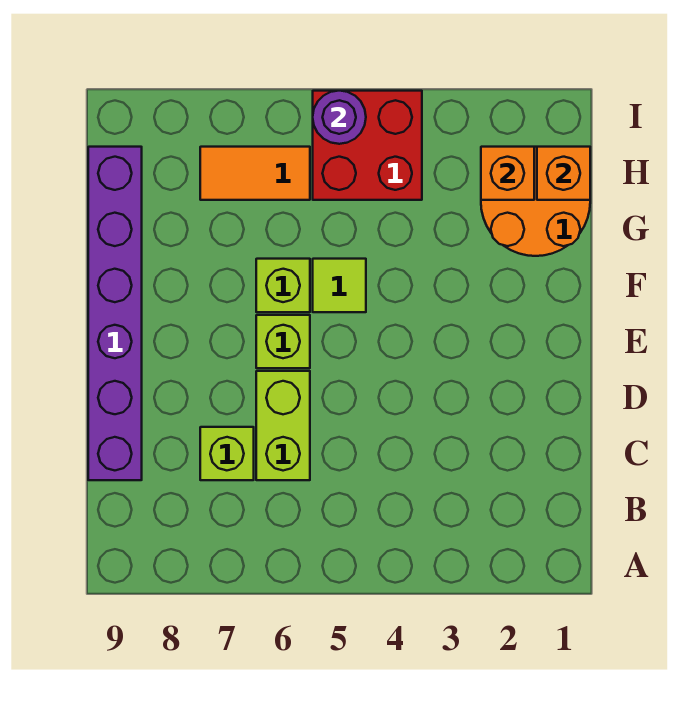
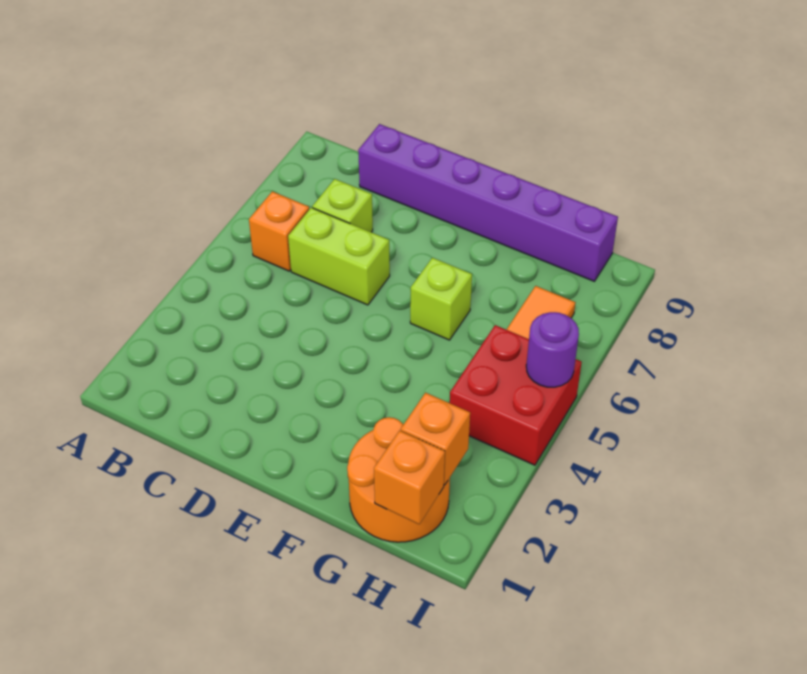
none -> orange 1x1 brick [249,191,309,271]
lime 1x1 brick [256,315,310,368] -> none
lime 1x1 tile [313,259,366,312] -> none

